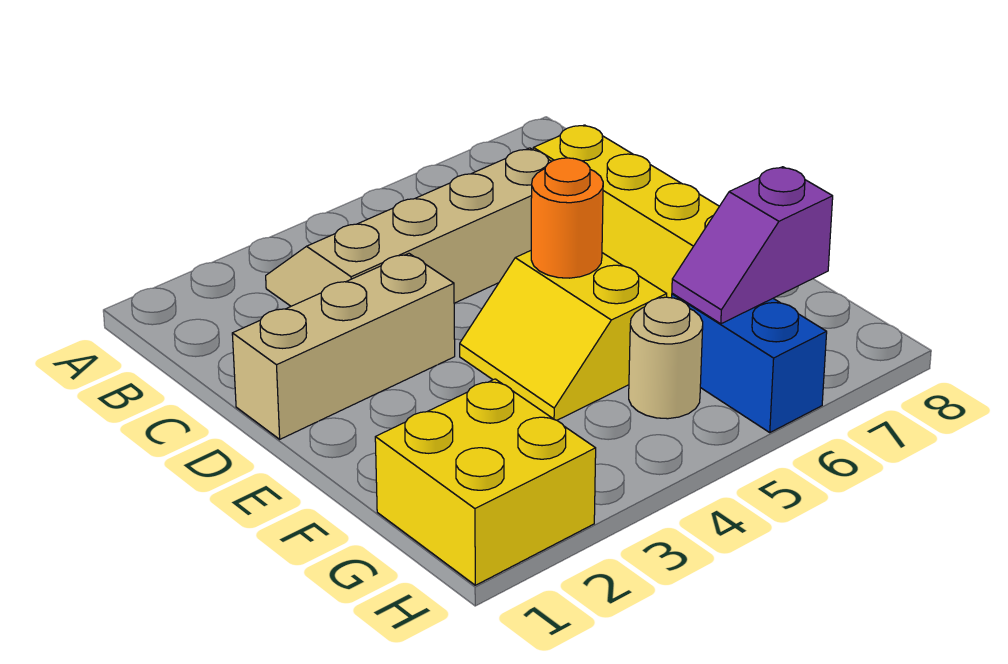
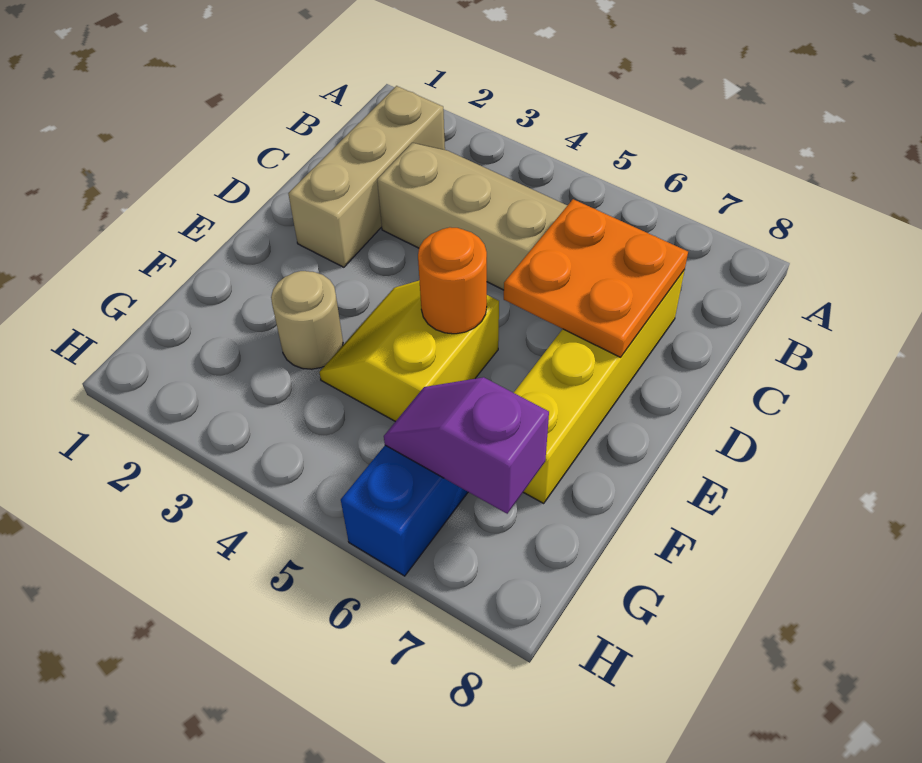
none -> orange 2x2 plate [504,199,688,357]
tan 1x3 brick [232,254,455,439] -> tan 1x3 brick turned to [288,86,445,267]
yellow 2x2 brick [375,379,596,585] -> none
tan 1x1 round brick [629,297,703,419] -> tan 1x1 round brick moved to [271,271,343,369]

